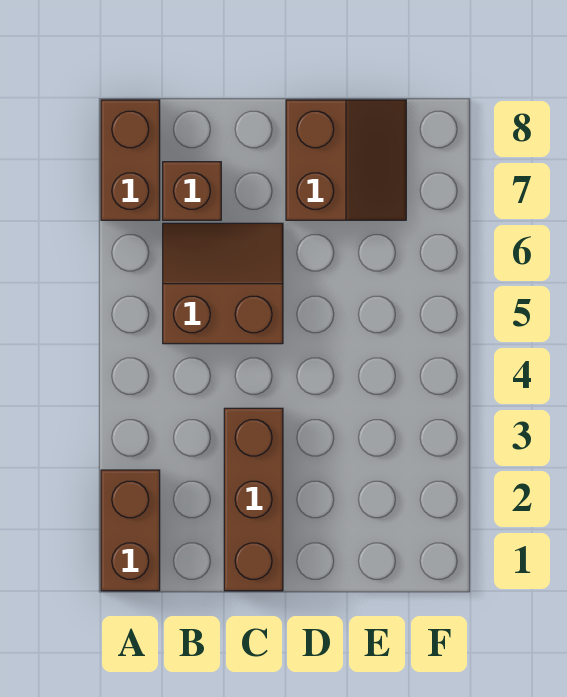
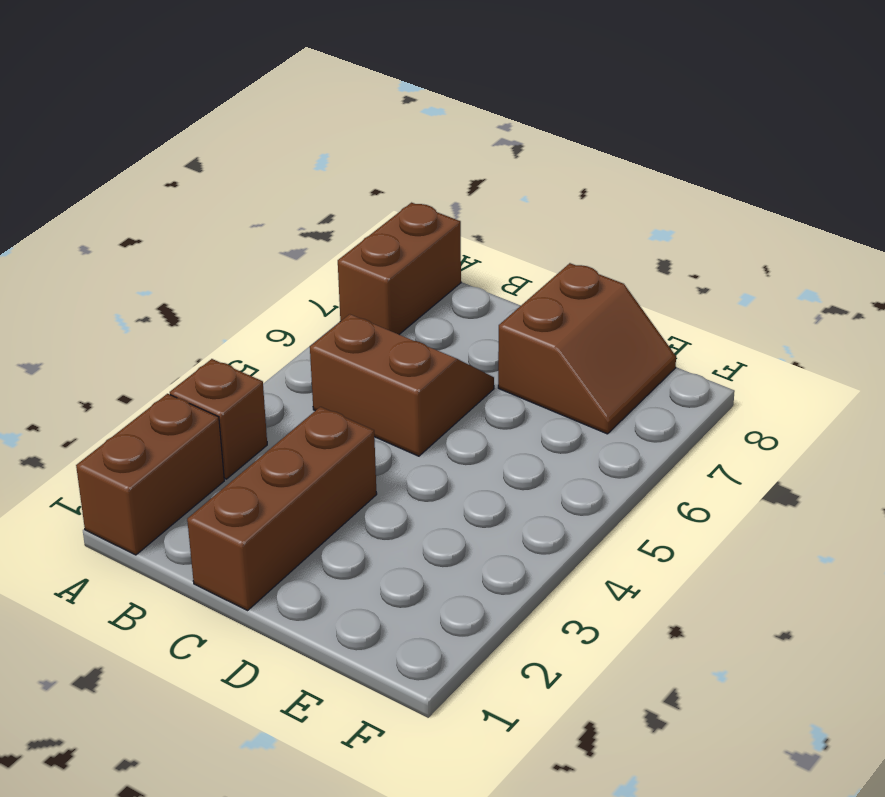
brown 1x1 brick [163,162,221,220] -> brown 1x1 brick moved to [170,359,267,479]

